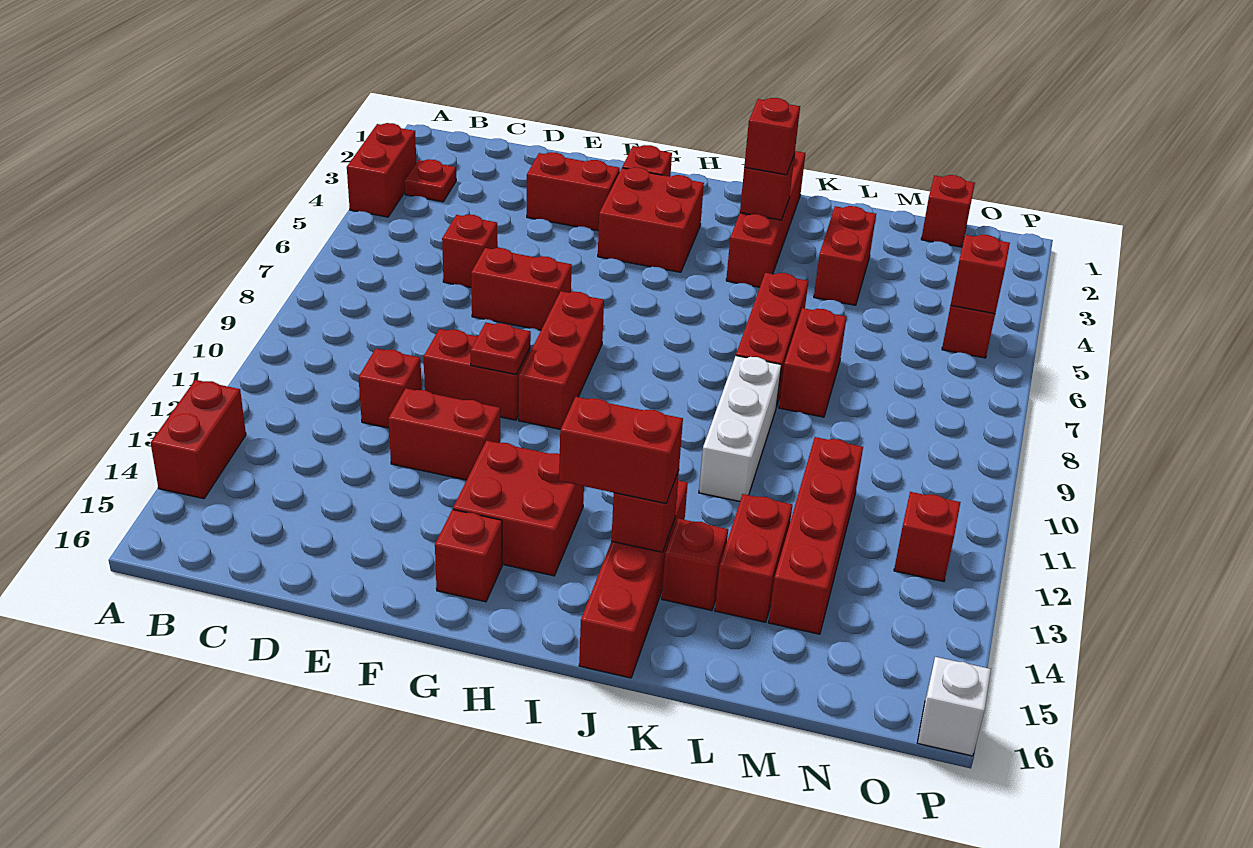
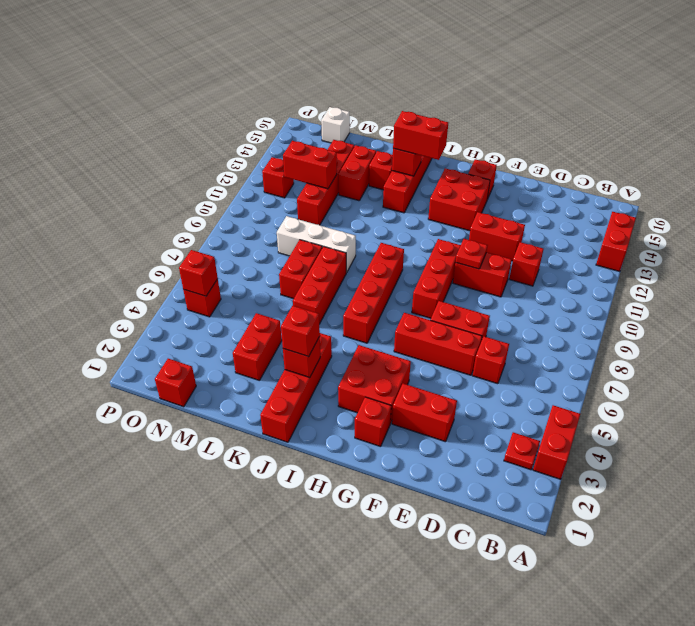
none -> red 1x3 brick [394,313,482,375]
none -> red 1x4 brick [343,243,404,343]
white 1x3 brick [699,356,781,501] -> white 1x3 brick turned to [277,216,356,272]
none -> red 1x2 brick [283,141,337,189]
white 1x1 brick [917,657,991,756] -> white 1x1 brick moved to [321,107,350,143]

